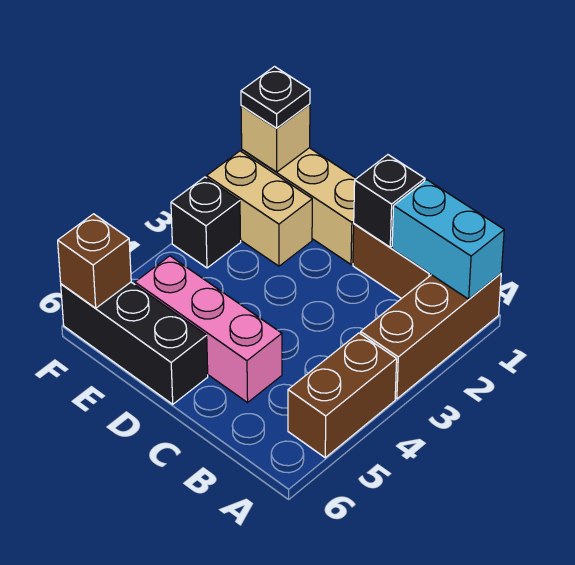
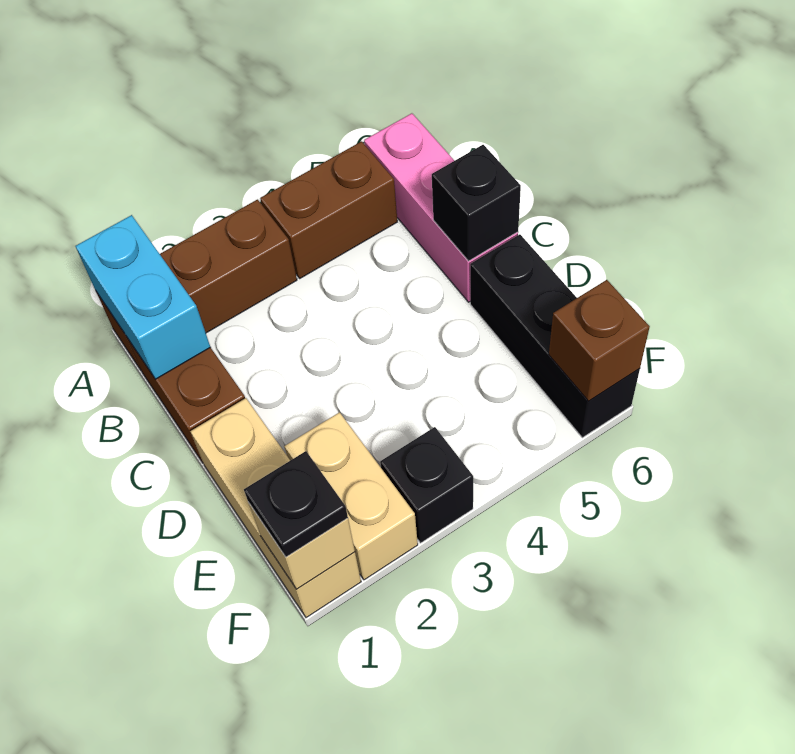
black 1x1 brick [354,155,425,247] -> black 1x1 brick moved to [432,145,521,261]
pink 1x3 brick [135,256,282,403] -> pink 1x3 brick moved to [364,113,518,302]

